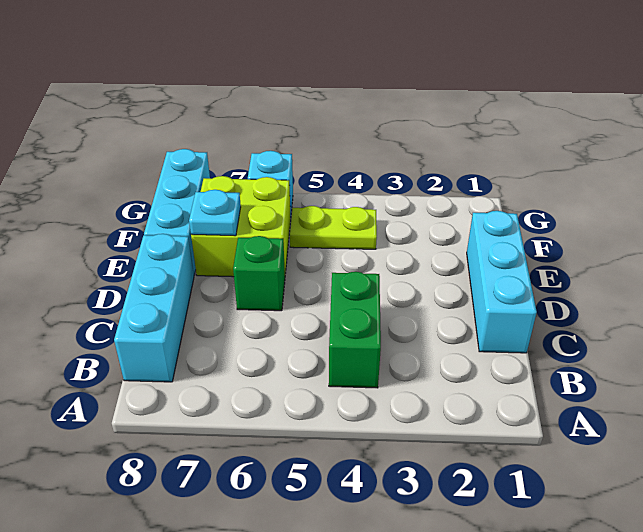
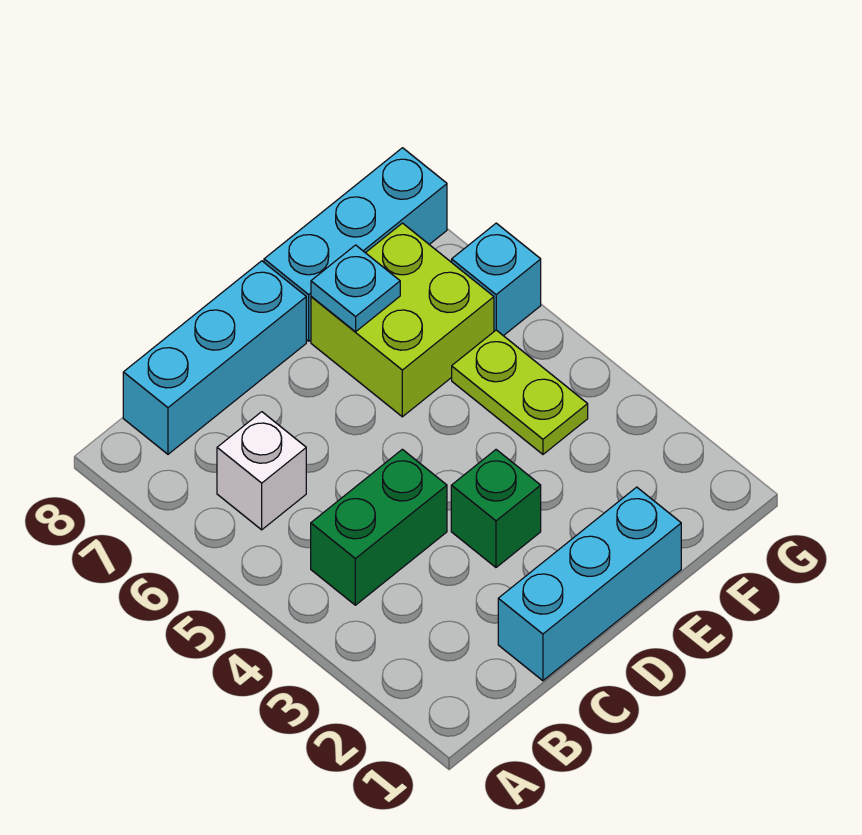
none -> white 1x1 brick [217,412,306,530]
green 1x1 brick [233,236,285,311] -> green 1x1 brick moved to [451,450,541,567]

